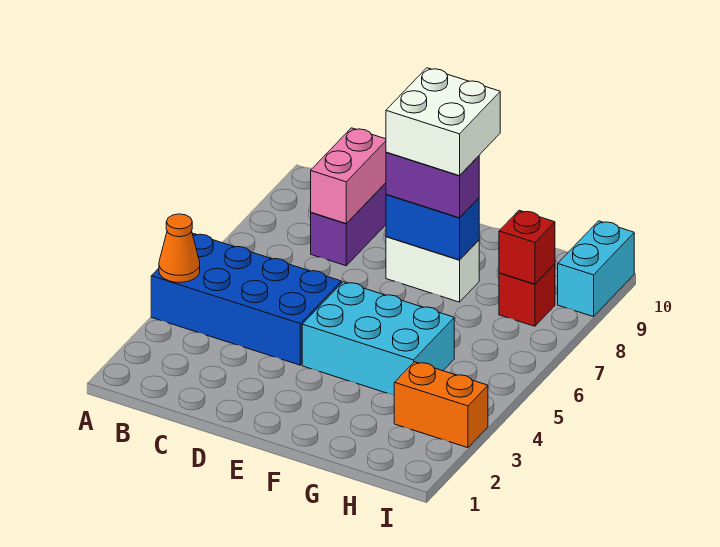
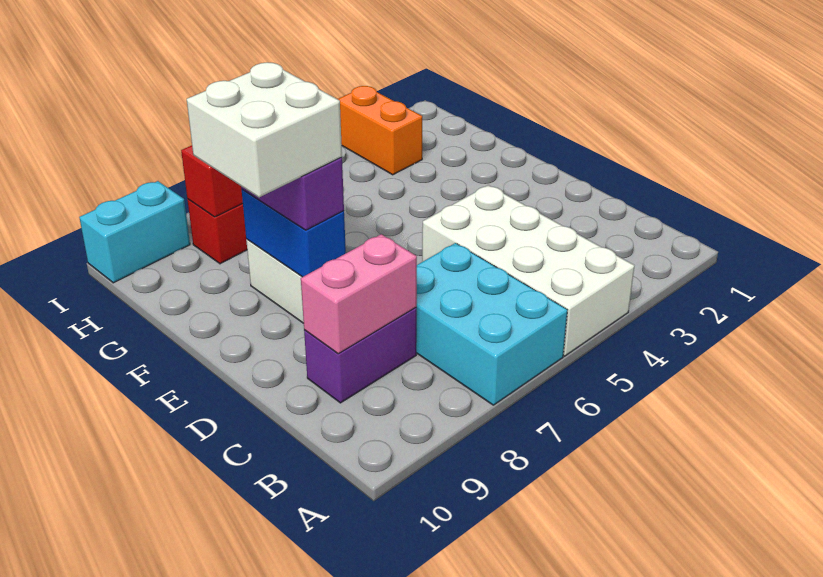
blue 2x4 brick [151,233,341,365] -> white 2x4 brick [422,185,634,356]
orange 1x1 cone [159,214,200,283] -> none
cyan 2x3 brick [302,282,454,395] -> cyan 2x3 brick moved to [416,243,567,405]

